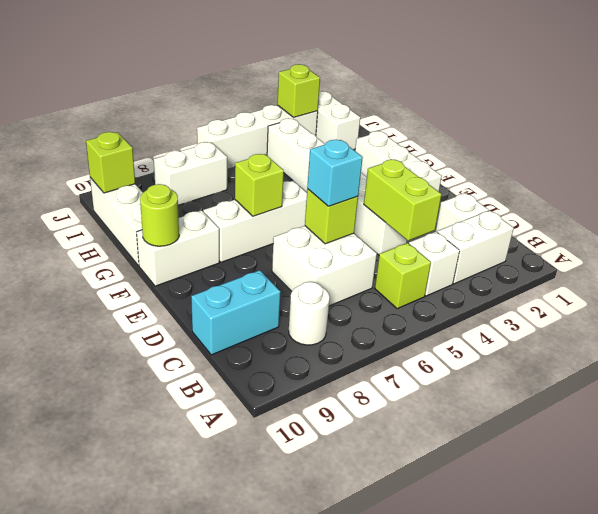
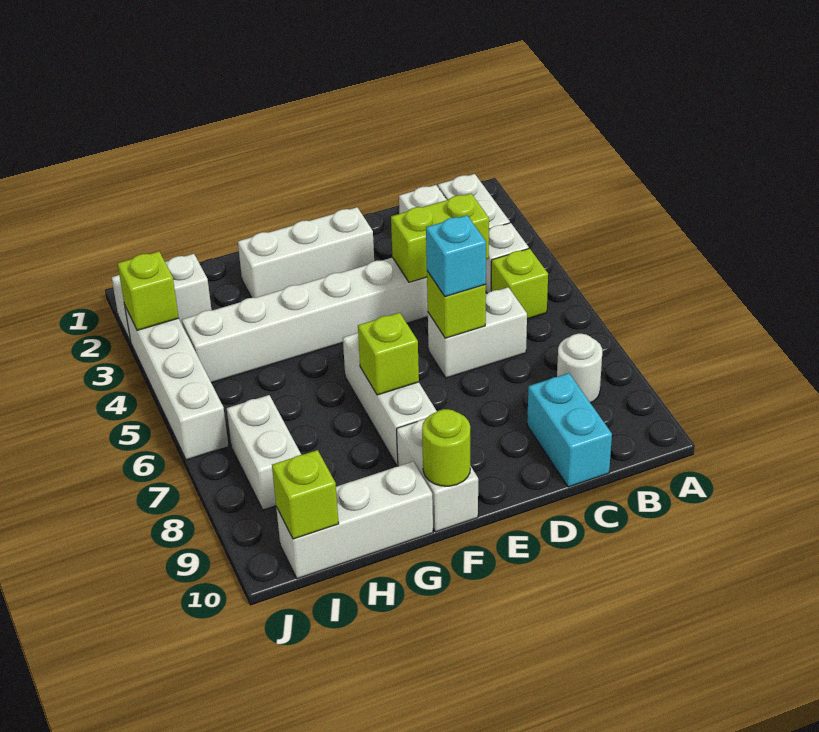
white 2x2 brick [272,226,377,306] -> white 1x2 brick [428,287,527,378]

